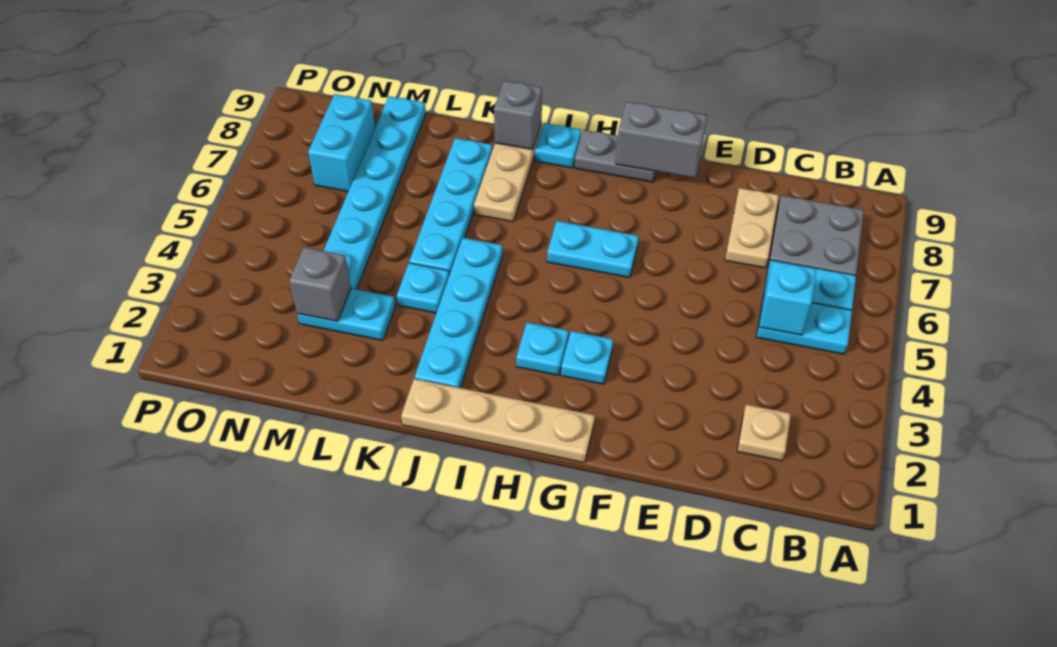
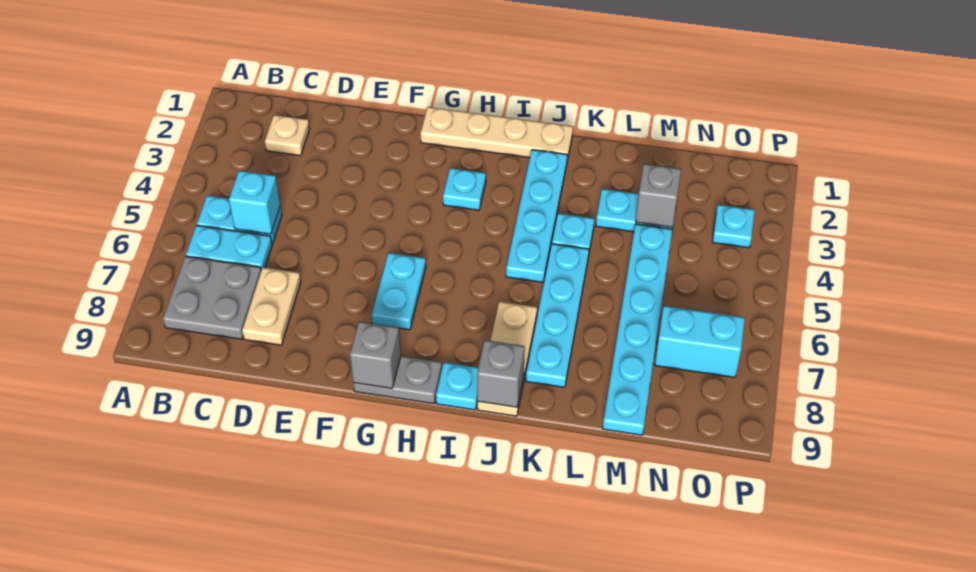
grey 1x2 brick [616,101,707,178] -> grey 1x1 brick [350,322,401,388]
cyan 1x1 plate [561,331,613,384] -> cyan 1x1 plate moved to [712,205,755,248]
cyan 1x2 plate [547,221,639,278] -> cyan 1x2 plate turned to [372,253,426,330]
cyan 1x2 brick [308,94,375,191] -> cyan 1x2 brick turned to [655,306,745,377]

